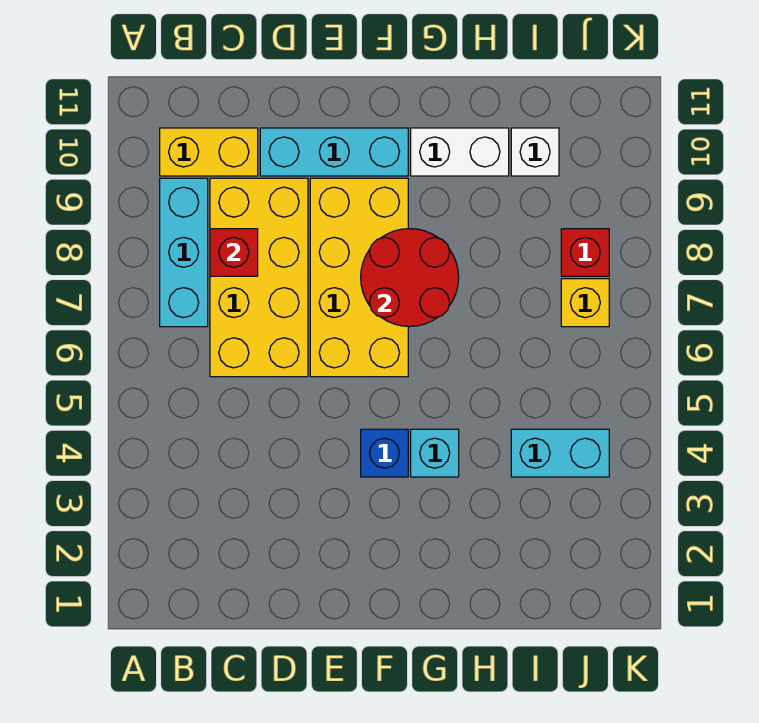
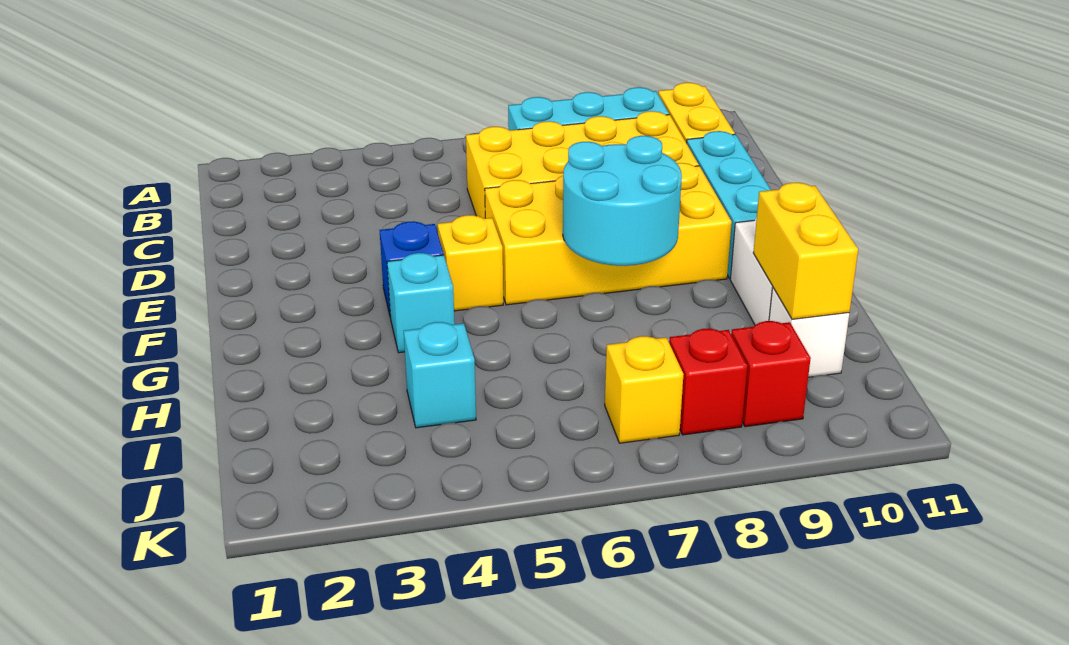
red 1x1 brick [210,229,258,276] -> red 1x1 brick moved to [731,321,811,427]
none -> yellow 1x1 brick [438,215,503,311]
red 2x2 round brick [361,229,459,327] -> cyan 2x2 round brick [563,136,682,266]
none -> yellow 1x2 brick [753,183,858,319]
cyan 1x2 brick [511,429,609,477] -> cyan 1x1 brick [404,322,476,428]

